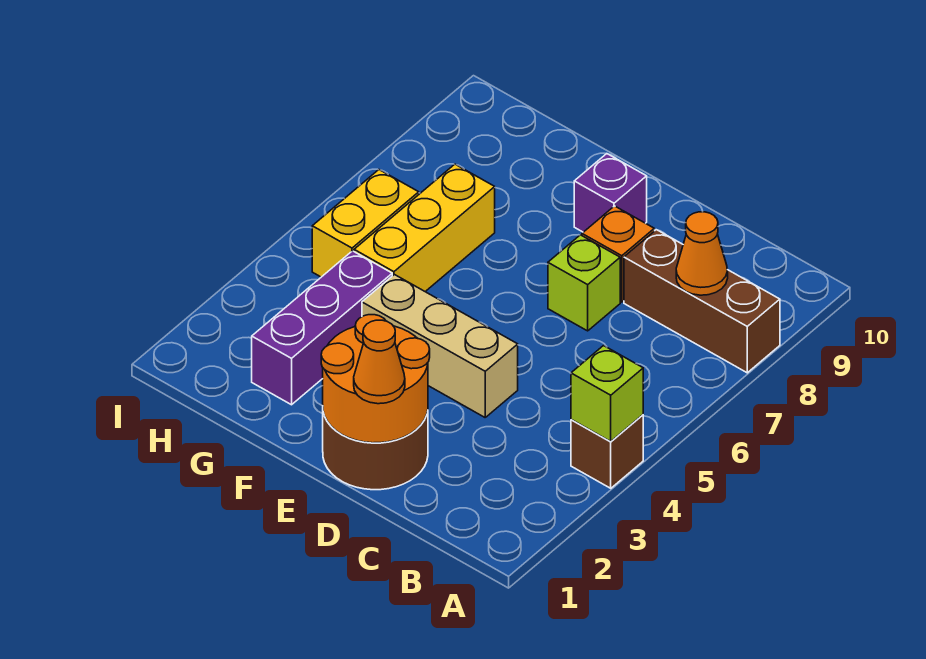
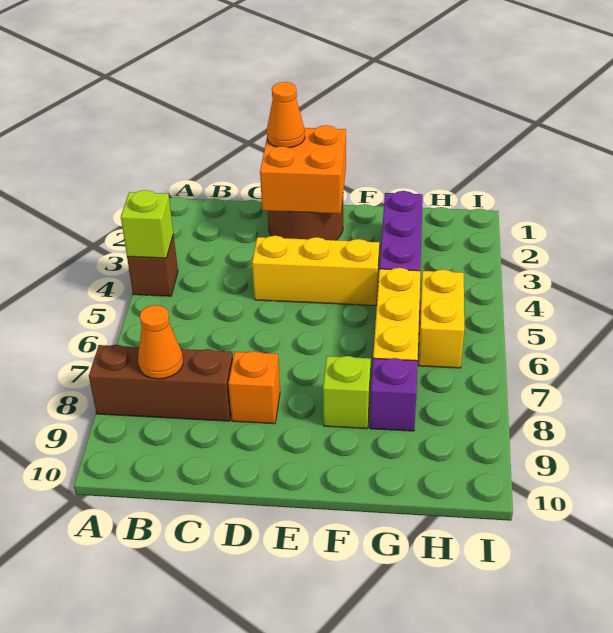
orange 2x2 round brick [321,315,430,443] -> orange 2x2 brick [260,125,346,214]
tan 1x3 brick [362,274,518,417] -> yellow 1x3 brick [252,236,379,306]
lime 1x1 brick [548,235,620,331] -> lime 1x1 brick moved to [323,356,371,429]
purple 1x1 brick [574,154,647,232] -> purple 1x1 brick moved to [370,358,418,431]

